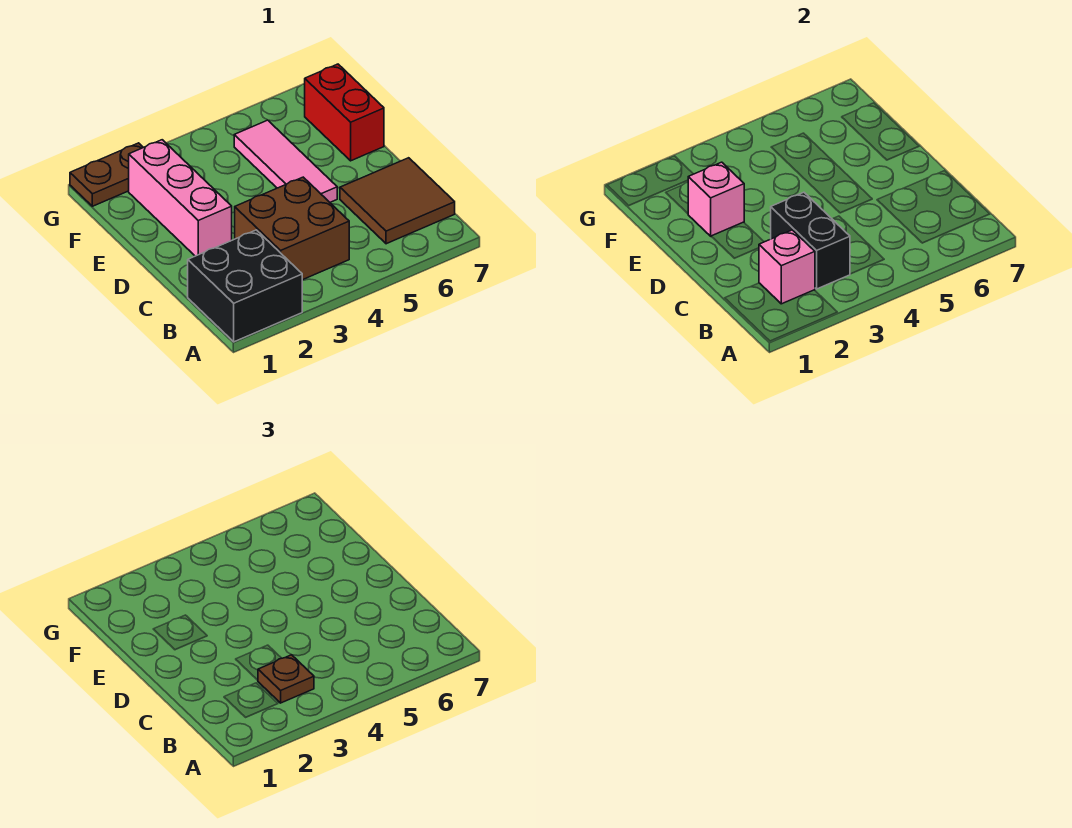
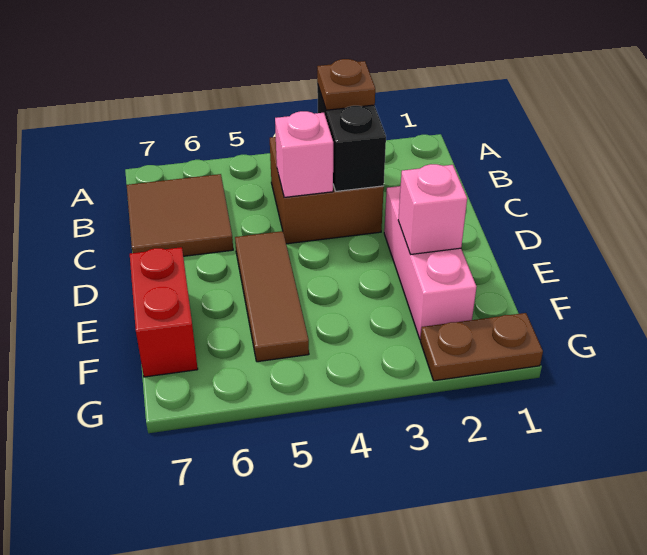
black 2x2 brick [188,230,302,342] -> none
pink 1x1 brick [759,230,815,304] -> pink 1x1 brick moved to [275,111,333,197]
pink 1x3 tile [234,120,337,202] -> brown 1x3 tile [235,231,309,362]

